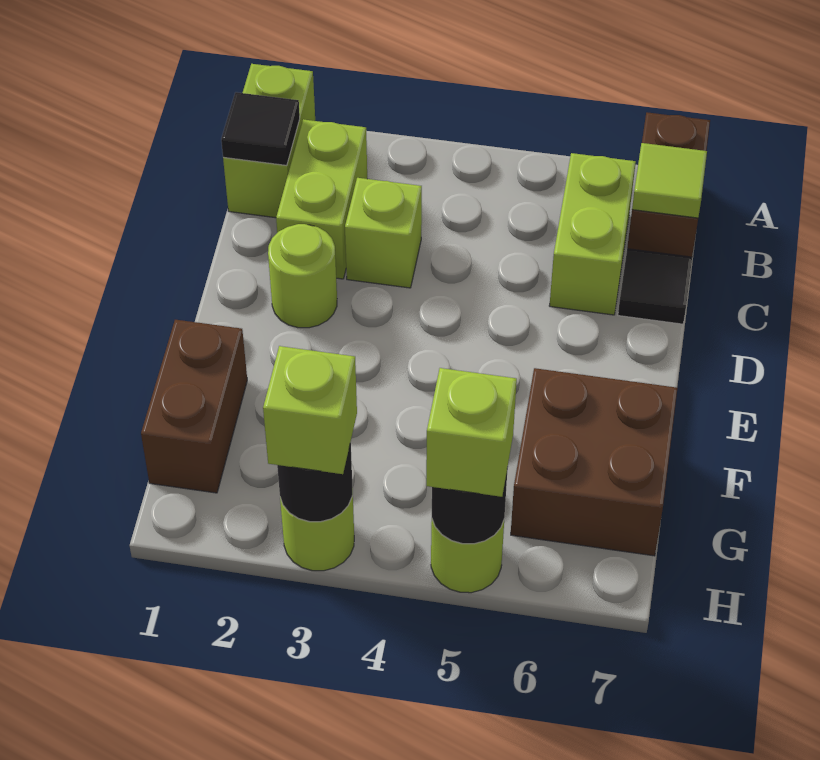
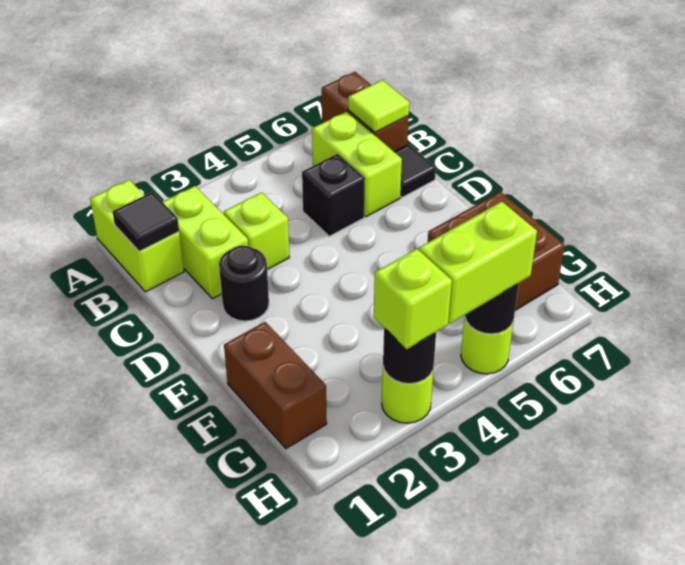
none -> black 1x1 brick [302,154,365,236]
lime 1x1 round brick [268,224,337,328] -> black 1x1 round brick [219,246,269,321]
lime 1x1 brick [426,368,517,497] -> lime 1x2 brick [419,202,537,324]

